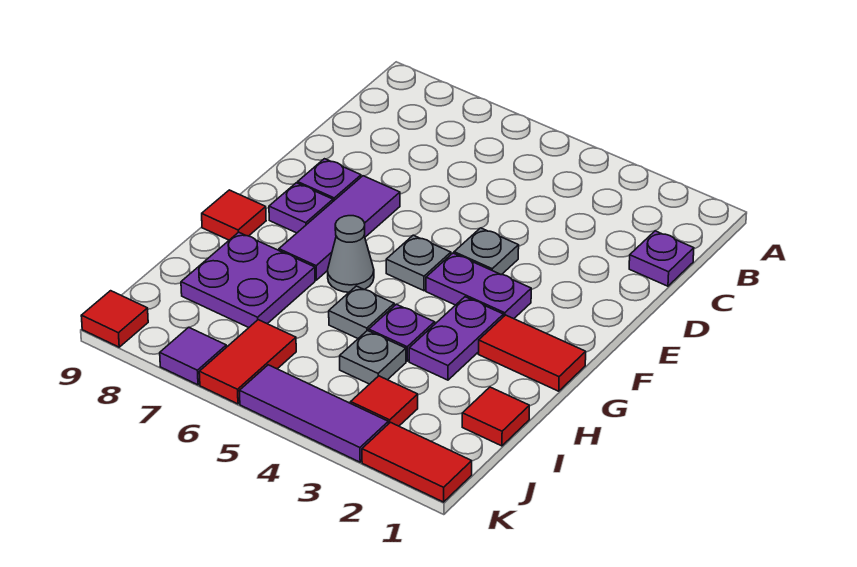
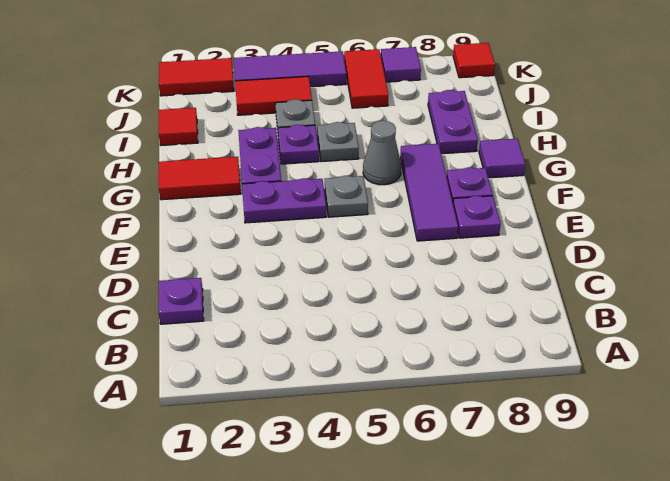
grey 1x1 plate [454,228,519,275] -> none
red 1x1 tile [202,190,266,240] -> purple 1x1 tile [479,139,525,178]
purple 2x2 plate [181,232,315,328] -> purple 1x2 plate [428,90,478,154]
red 1x1 tile [351,376,418,426] -> red 1x2 tile [235,76,312,115]

